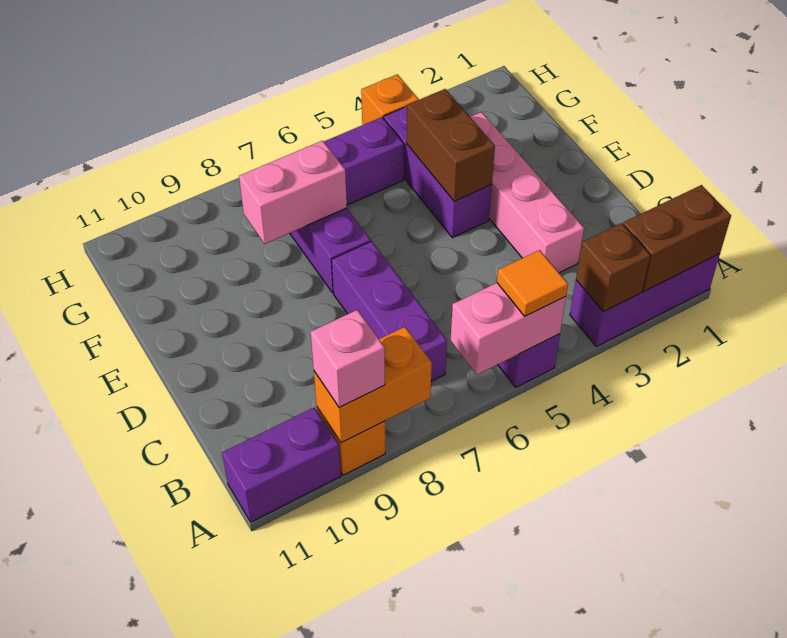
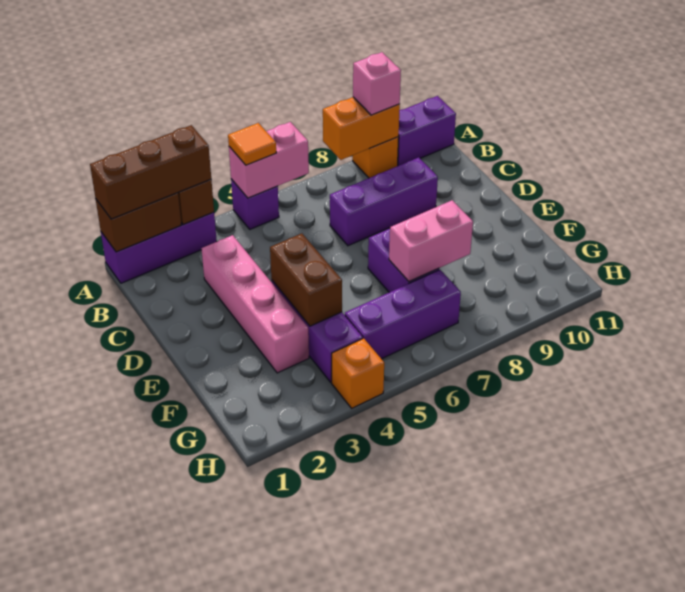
none -> brown 1x3 brick [90,125,211,219]
purple 1x3 brick [332,241,447,381] -> purple 1x3 brick turned to [330,157,438,246]

